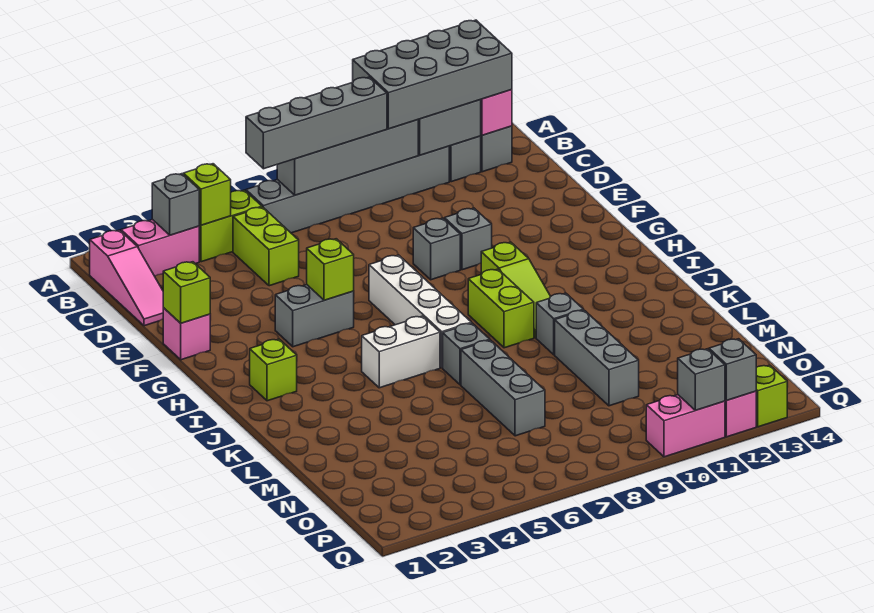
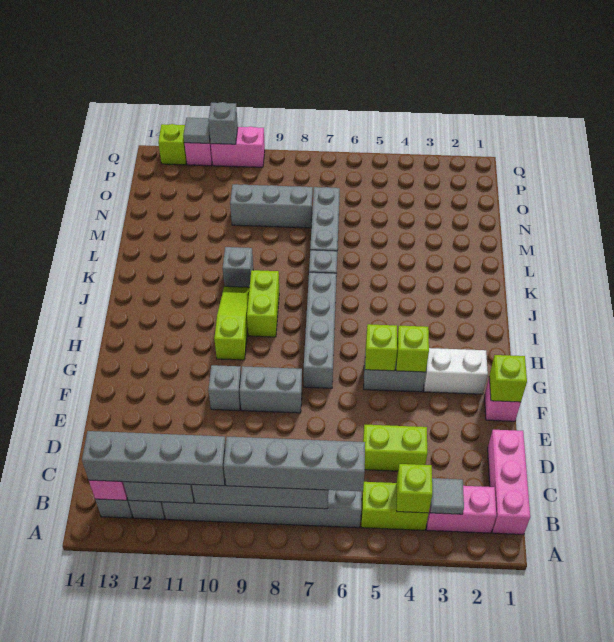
grey 2x4 brick [353,20,512,129] -> grey 1x4 brick [82,431,226,486]
pink 1x3 slope [90,230,163,326] -> pink 1x3 brick [488,430,530,535]
grey 1x1 brick [152,174,199,235] -> grey 1x1 tile [430,478,464,514]
lime 1x2 brick [233,207,299,286] -> lime 1x2 brick turned to [363,425,427,471]
grey 1x1 brick [413,218,460,280] -> grey 1x2 brick [240,366,302,413]
white 1x4 brick [369,255,471,368] -> grey 1x4 brick [304,272,337,388]
lime 1x1 brick [250,339,297,401] -> lime 1x1 brick moved to [396,326,429,372]
white 1x2 brick [362,316,440,388] -> white 1x2 brick moved to [424,348,488,394]
grey 1x3 brick [555,310,639,406] -> grey 1x3 brick turned to [230,184,313,228]
grey 1x1 brick [709,339,756,400] -> grey 1x1 tile [184,118,210,143]

